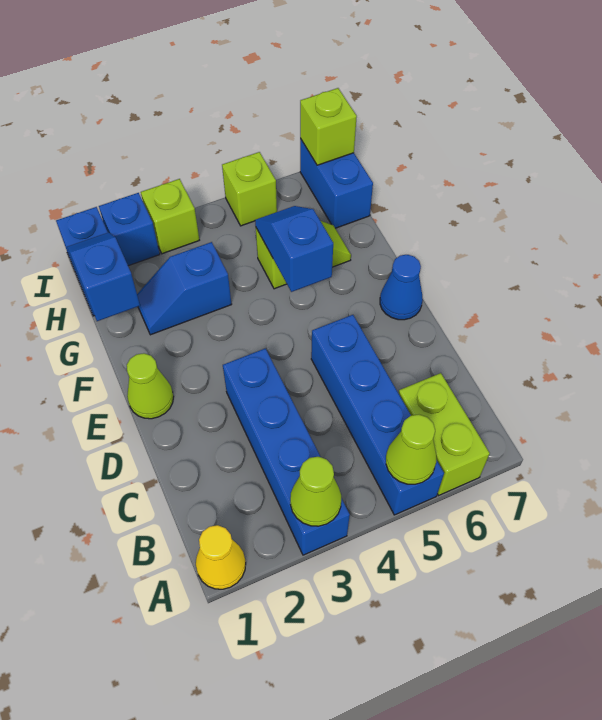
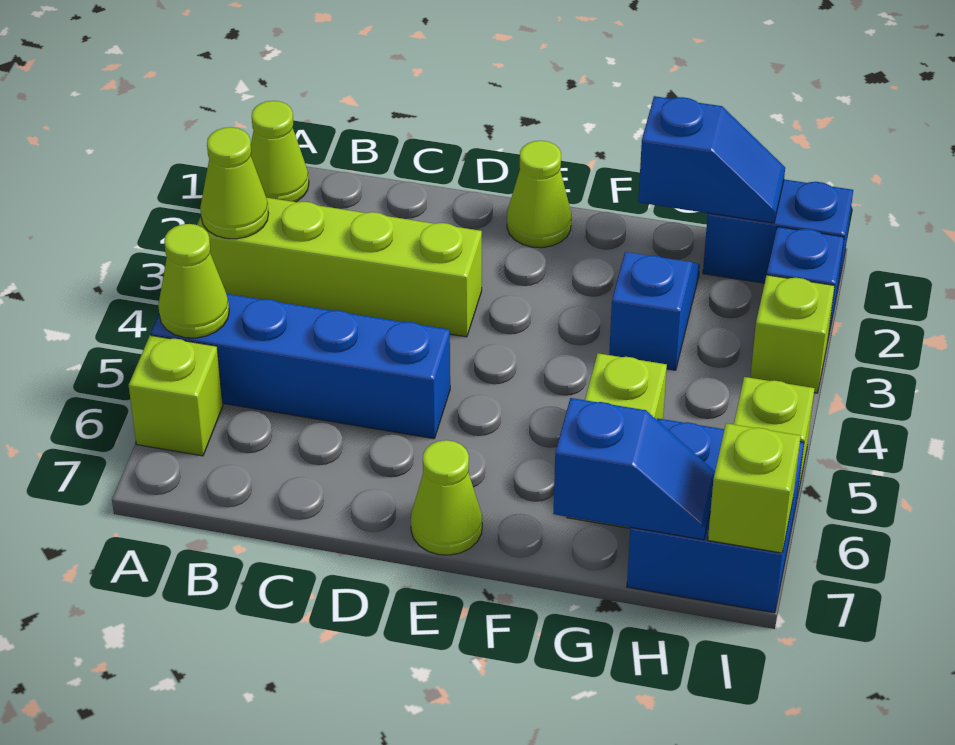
yellow 1x1 cone [196,525,246,589] -> lime 1x1 cone [251,101,309,202]
blue 1x4 brick [223,348,350,555] -> lime 1x4 brick [197,198,482,337]
lime 1x2 brick [398,373,490,495] -> lime 1x1 brick [129,335,223,456]
blue 1x1 cone [380,255,423,320] -> lime 1x1 cone [411,440,482,555]
blue 1x2 slope [255,206,333,292] -> blue 1x2 slope moved to [553,398,715,540]
blue 1x2 brick [300,138,373,228] -> blue 2x2 brick [627,418,804,613]

